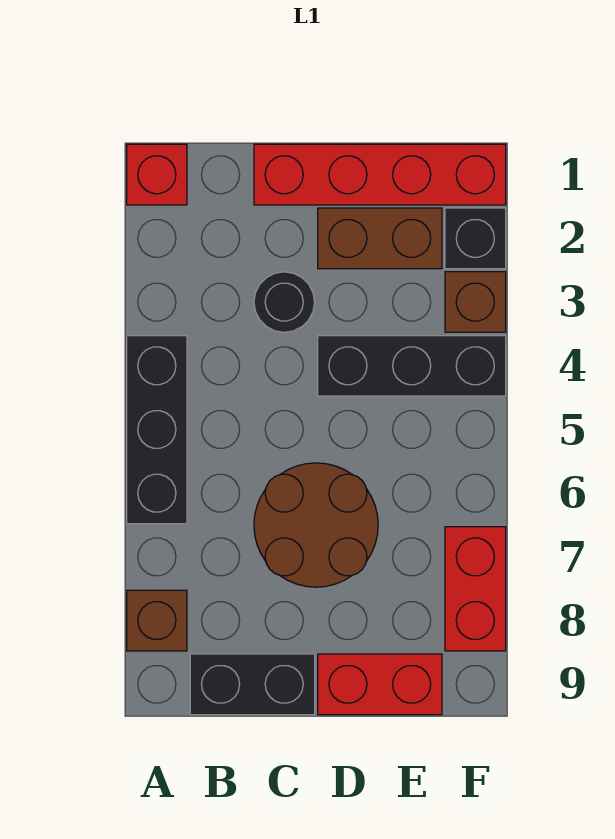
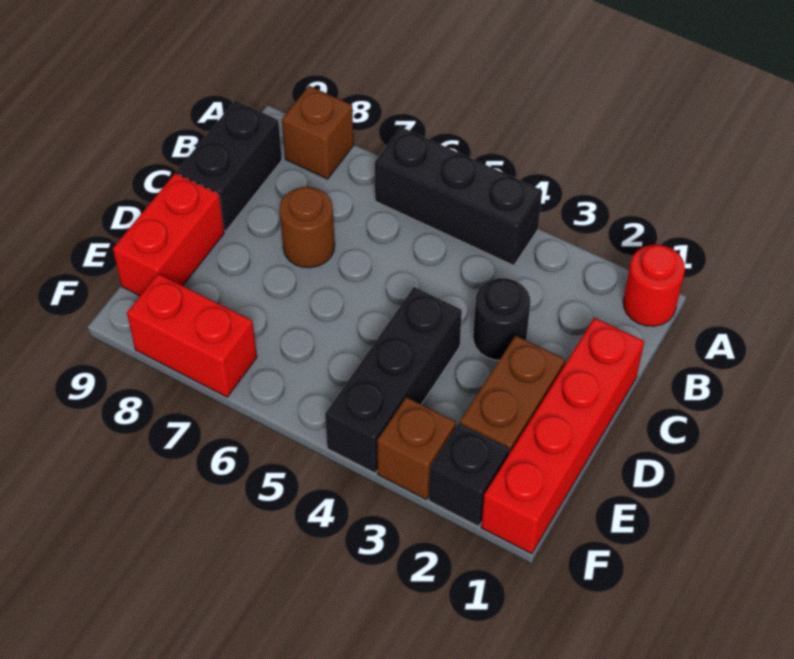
red 1x1 brick [127,144,187,205] -> red 1x1 round brick [623,244,685,326]
brown 2x2 round brick [254,463,378,587] -> brown 1x1 round brick [280,187,335,268]

